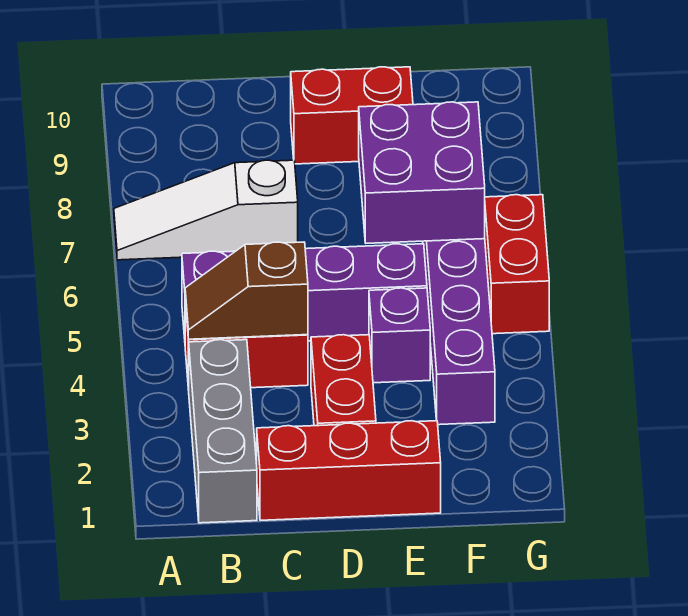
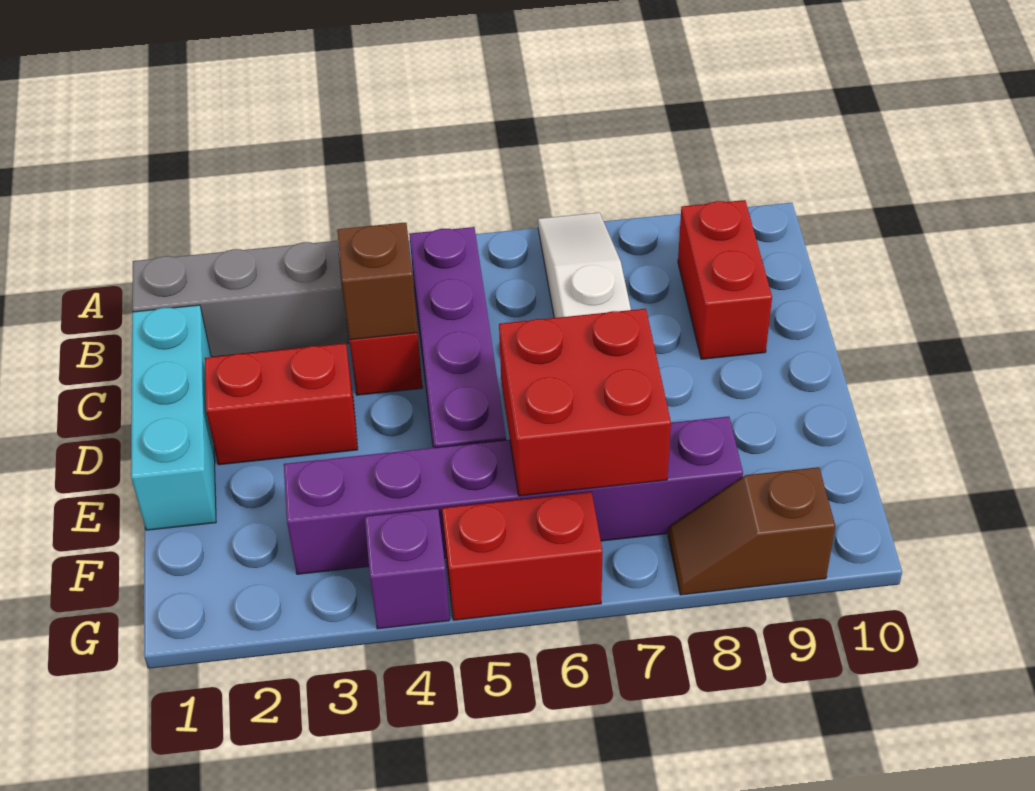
red 1x3 brick [257,420,441,520] -> cyan 1x3 brick [131,305,216,530]
red 1x2 brick [291,67,413,164] -> red 1x2 brick moved to [678,200,772,359]
purple 1x1 brick [369,288,430,383] -> purple 1x1 brick moved to [365,508,450,629]
purple 2x2 brick [359,102,485,243] -> red 2x2 brick [499,309,671,496]
none -> brown 1x2 slope [668,467,835,595]

